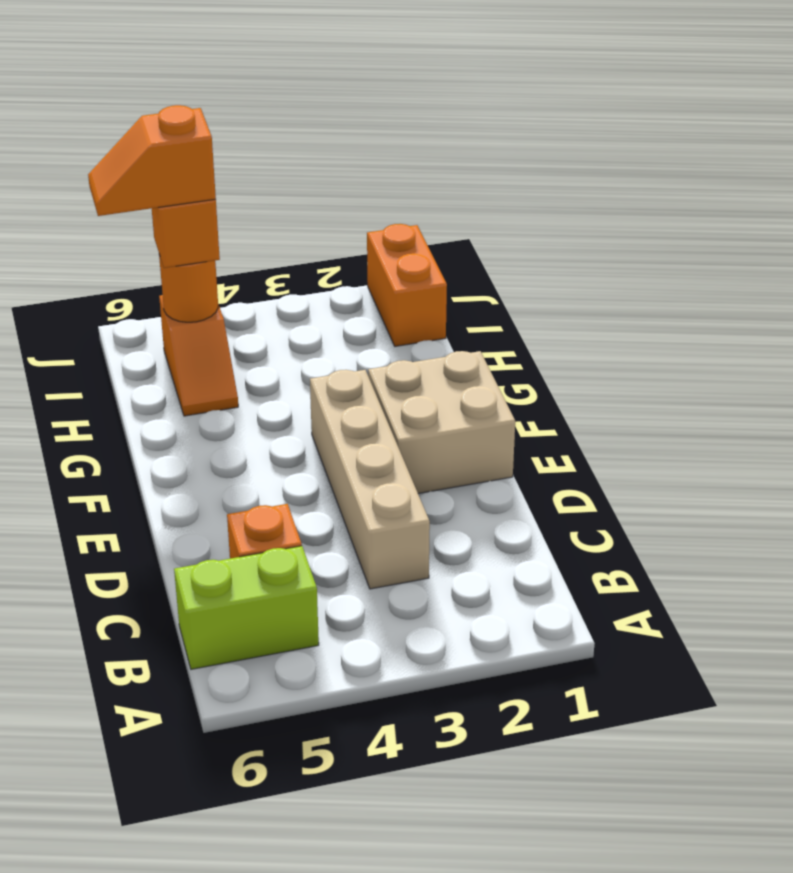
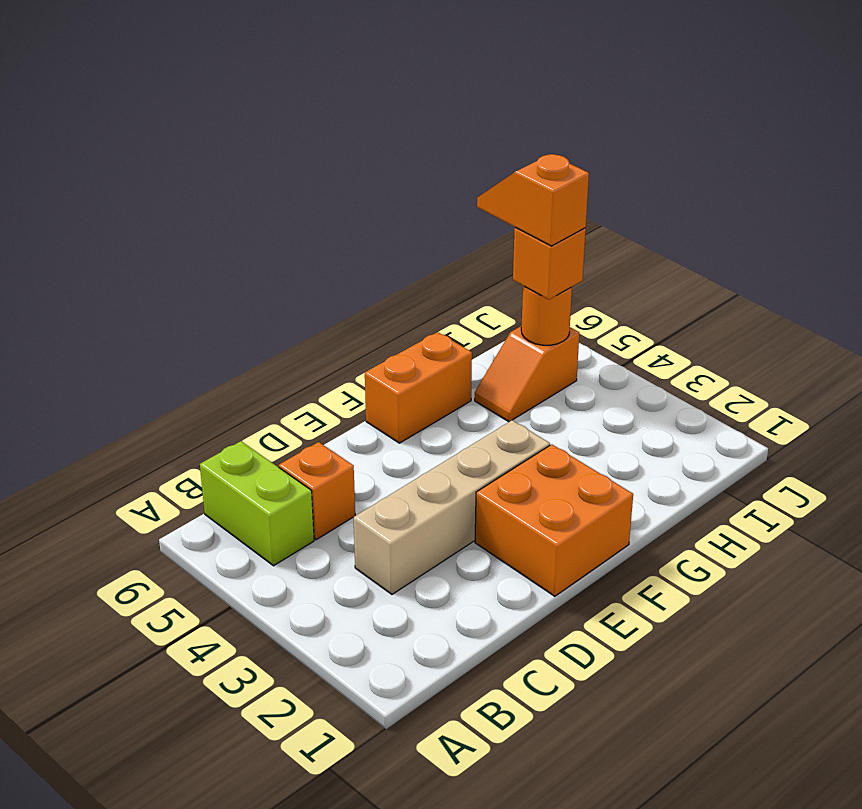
tan 2x2 brick [368,351,515,494] -> orange 2x2 brick [475,444,633,596]
orange 1x2 brick [367,224,447,346] -> orange 1x2 brick moved to [365,332,472,443]

